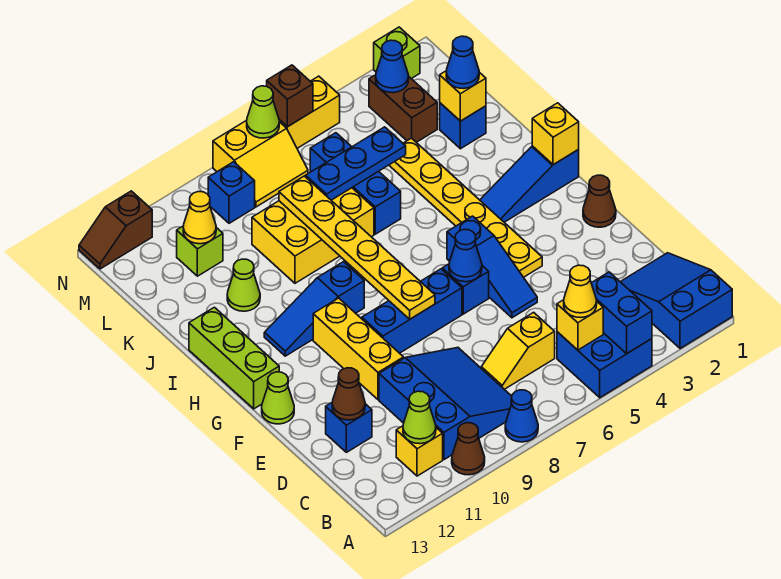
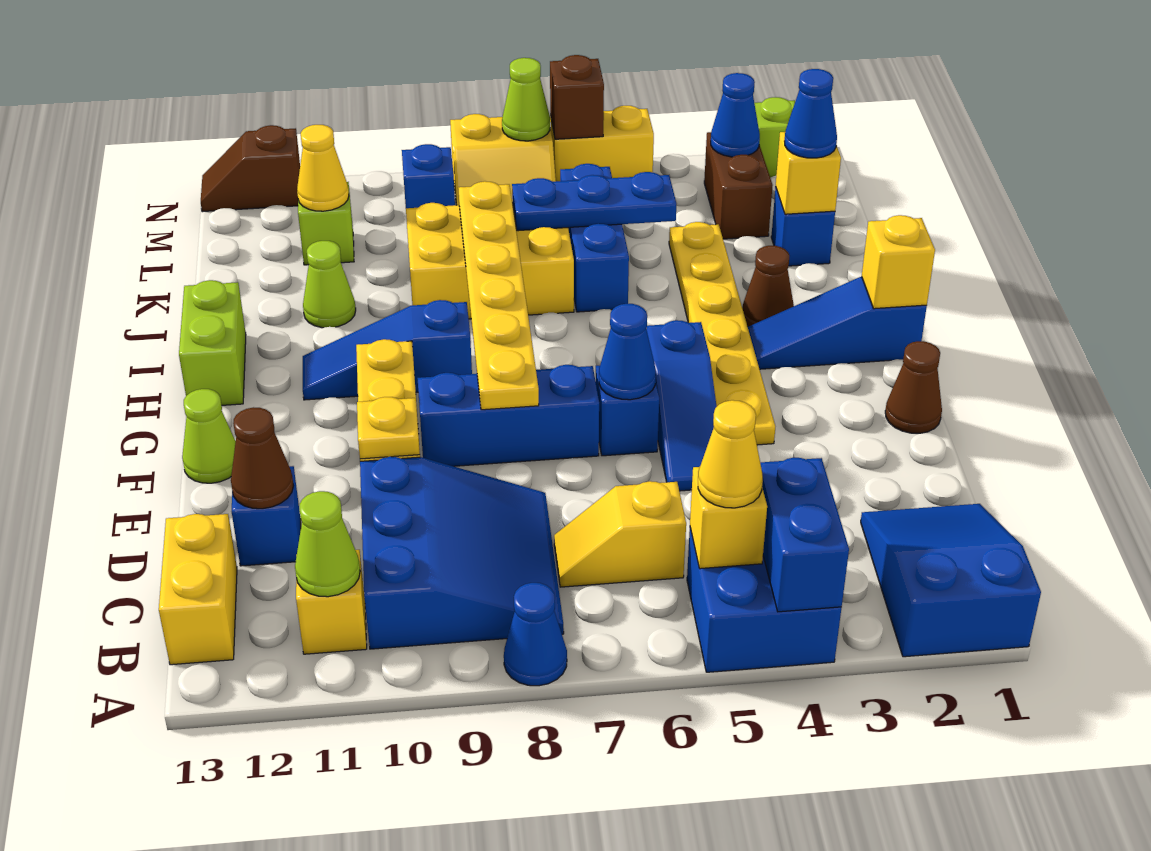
brown 1x1 cone [452,423,485,475] -> brown 1x1 cone moved to [742,246,794,327]
none -> yellow 1x2 brick [159,514,237,665]
none -> yellow 1x1 plate [357,397,420,459]
lime 1x3 brick [189,307,279,409] -> lime 1x2 brick [179,280,246,405]

